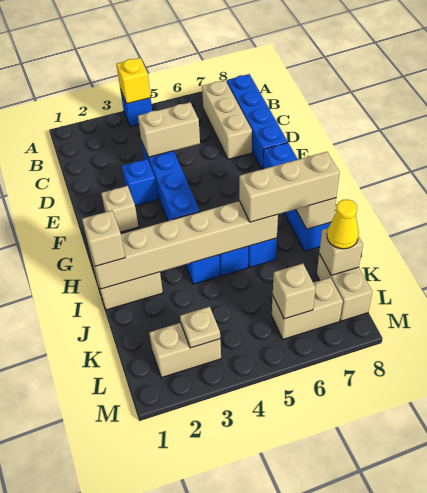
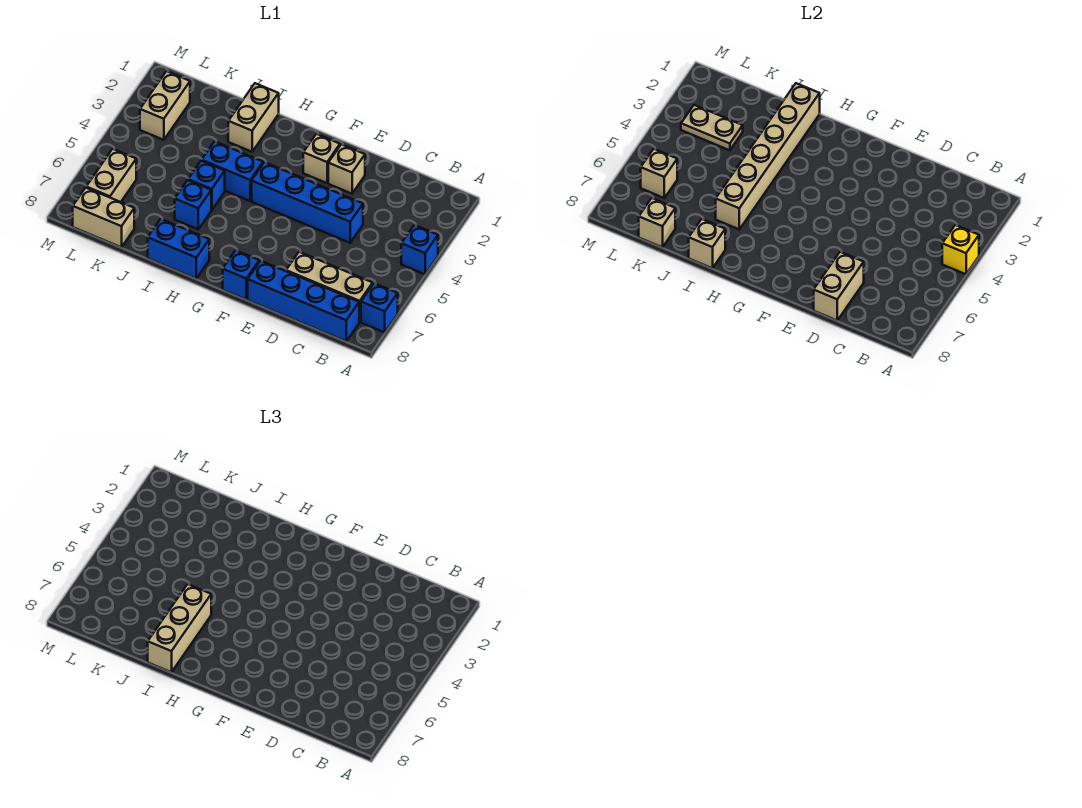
tan 1x2 brick [138,102,200,157] -> tan 1x2 brick moved to [814,252,864,320]
blue 1x1 brick [122,159,158,206] -> blue 1x1 brick moved to [361,283,398,332]
tan 1x1 brick [82,211,125,266] -> tan 1x1 brick moved to [328,144,365,194]
yellow 1x1 cone [327,200,359,249] -> none
tan 1x1 plate [180,307,220,348] -> tan 1x2 plate [681,105,743,150]

